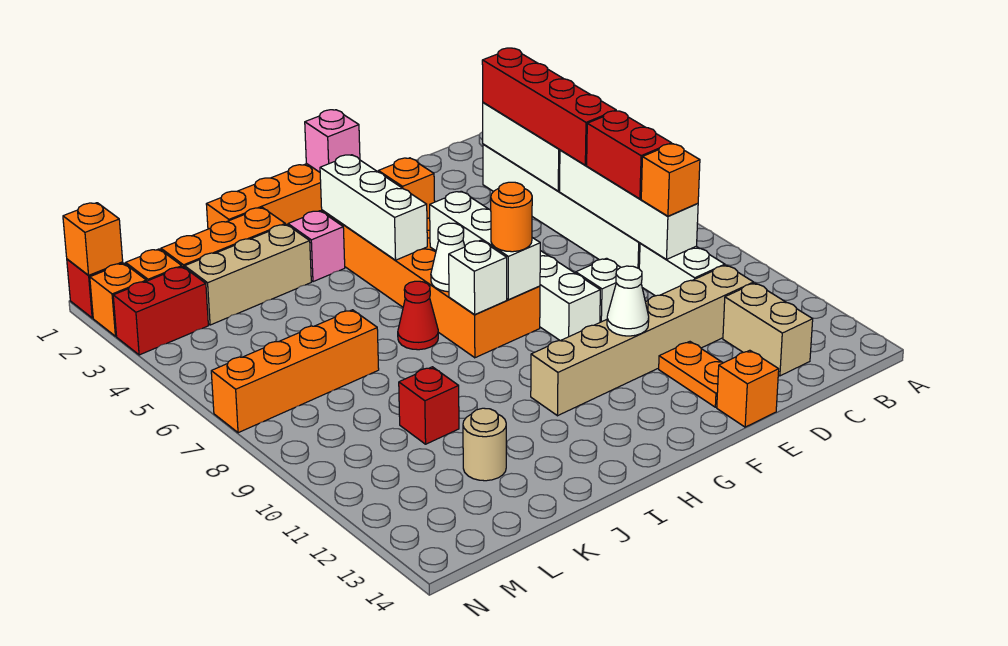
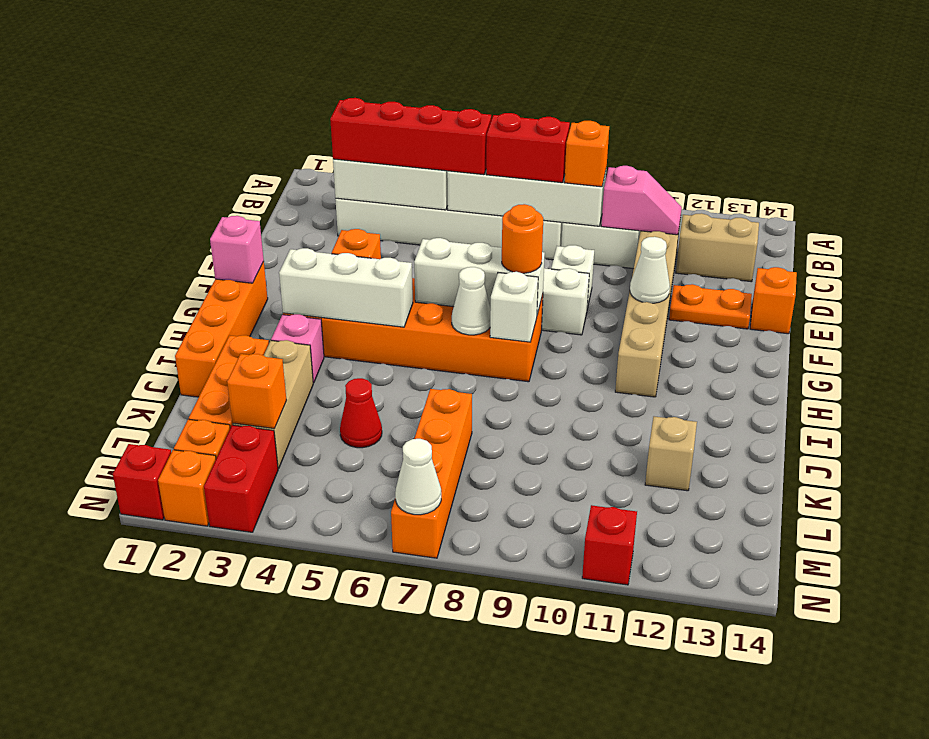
none -> pink 1x2 slope [601,166,682,235]
red 1x1 cone [398,281,438,350] -> red 1x1 cone moved to [340,378,382,448]
red 1x1 brick [399,367,459,444] -> red 1x1 brick moved to [582,505,637,585]
tan 1x1 round brick [463,408,506,481] -> tan 1x1 brick [645,416,697,491]
orange 1x1 brick [63,203,123,275] -> orange 1x1 brick moved to [227,354,287,429]
none -> white 1x1 cone [395,439,441,515]

